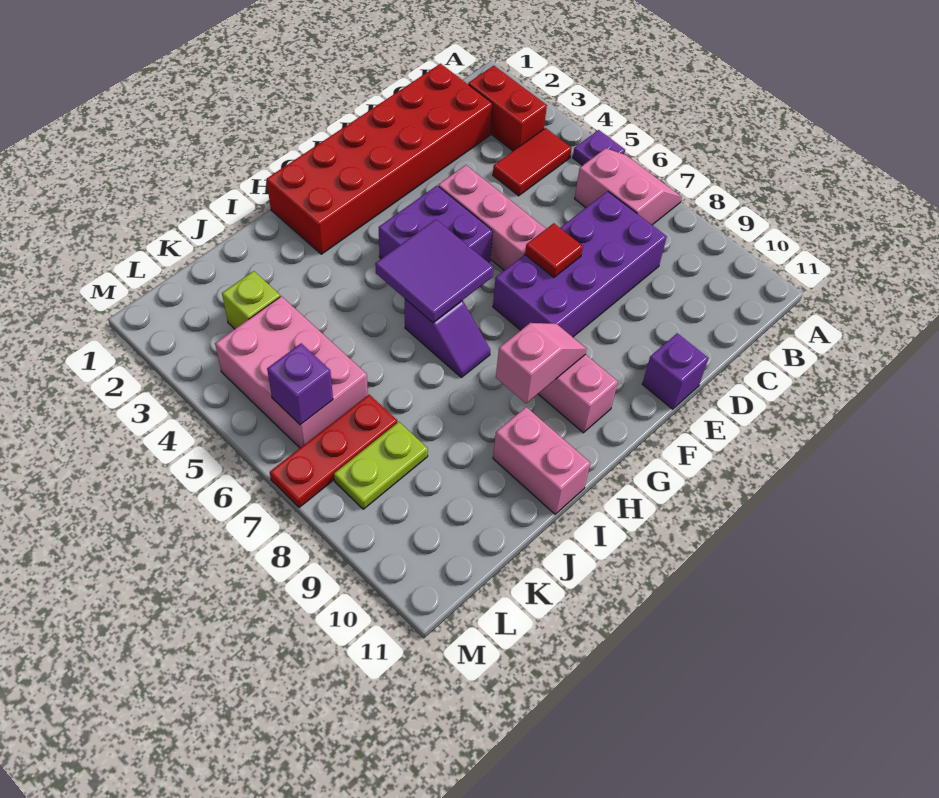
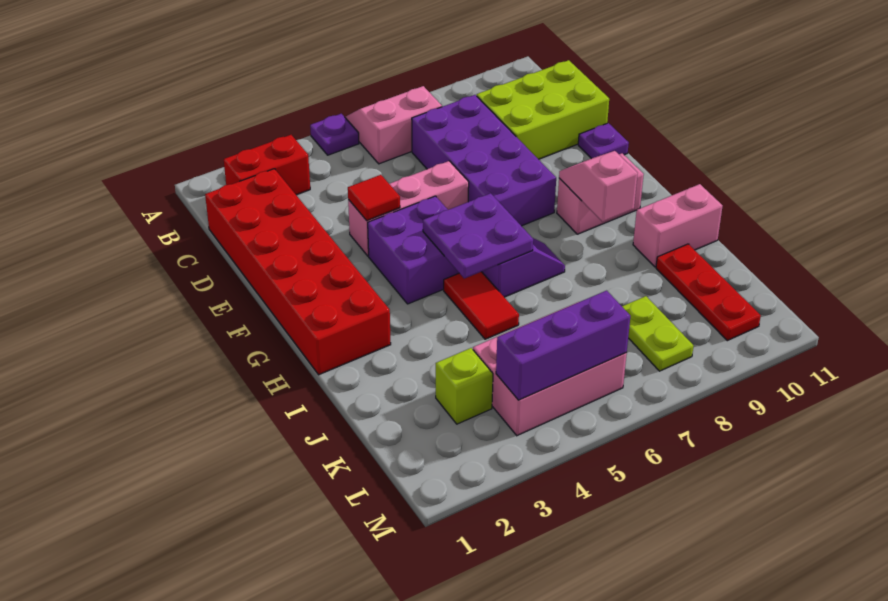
red 1x2 tile [493,128,572,196] -> red 1x2 tile moved to [444,272,519,339]
none -> lime 2x3 brick [477,60,609,159]
red 1x1 tile [525,223,583,278] -> red 1x1 tile moved to [348,175,400,221]
purple 1x1 brick [642,333,708,409] -> purple 1x1 plate [578,123,629,159]
purple 2x2 tile [375,220,494,323] -> purple 2x2 plate [423,193,533,279]
red 1x3 plate [270,395,397,508] -> red 1x3 plate moved to [656,244,761,341]
purple 1x1 brick [267,343,333,425] -> purple 1x3 brick [496,291,630,400]

